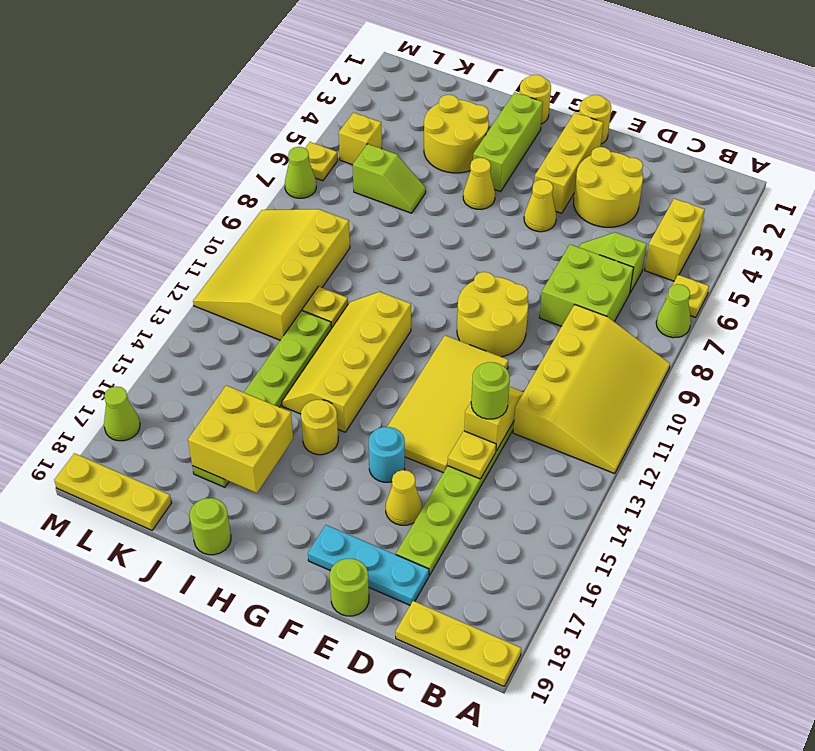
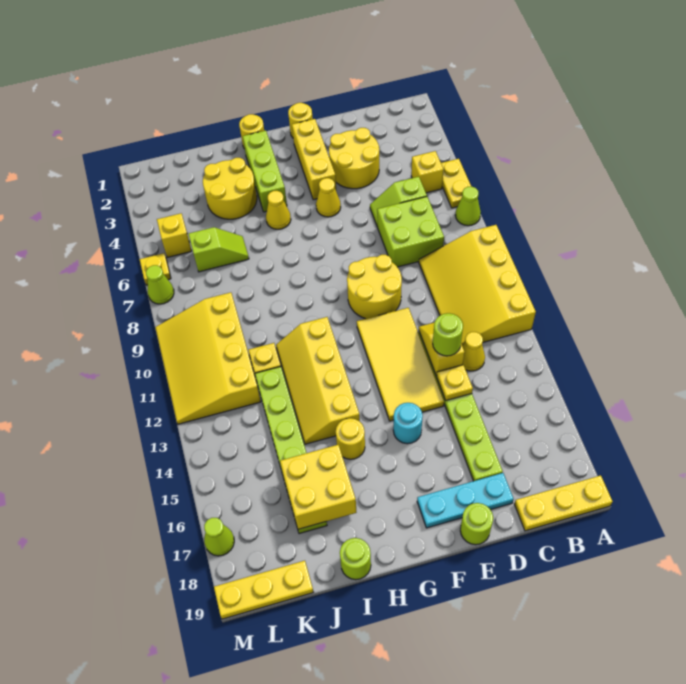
yellow 1x1 plate [665,275,709,317] -> yellow 1x2 plate [441,159,471,208]
yellow 3x4 slope [513,305,670,474] -> yellow 3x4 slope turned to [419,225,536,346]
yellow 1x2 brick [645,199,705,281] -> yellow 1x1 brick [411,151,444,193]
yellow 1x1 cone [386,470,422,525] -> yellow 1x1 cone moved to [462,332,485,371]

